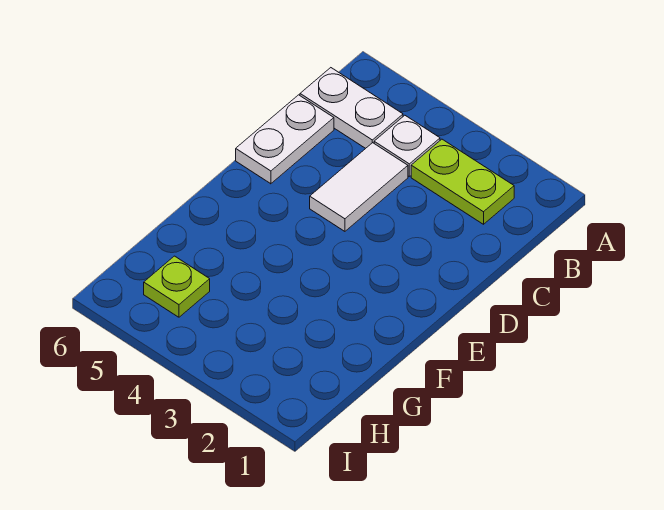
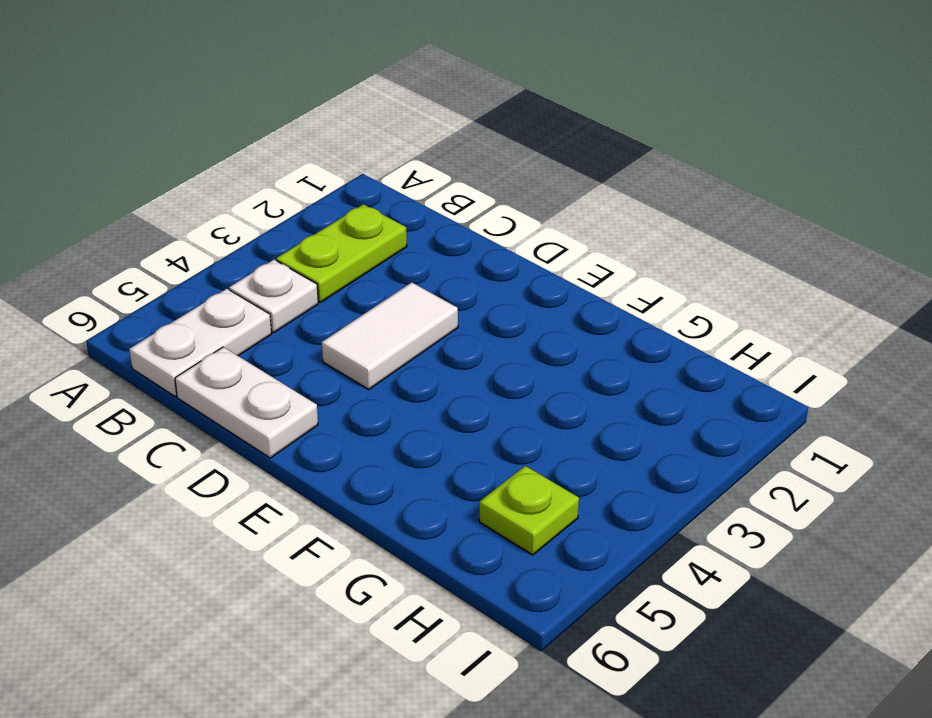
white 1x2 tile [310,143,408,231] -> white 1x2 tile turned to [322,282,458,390]

